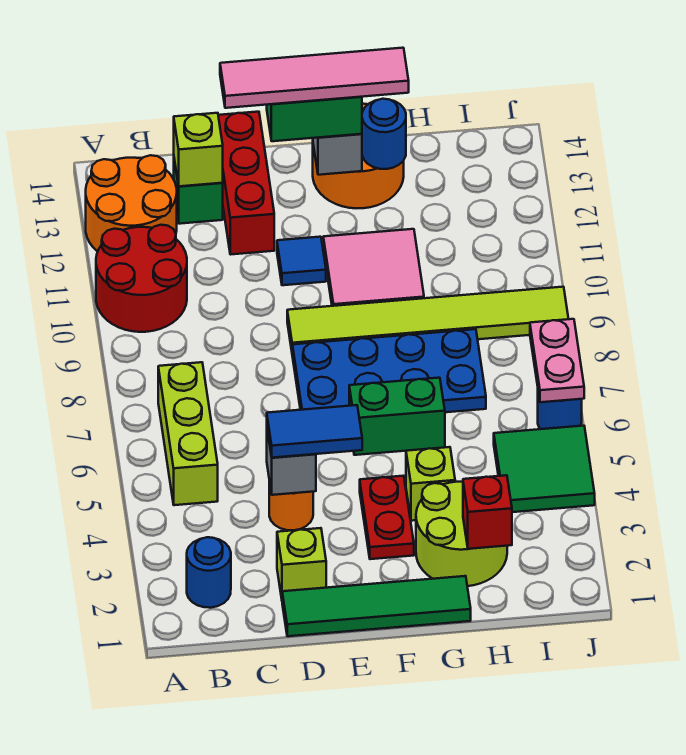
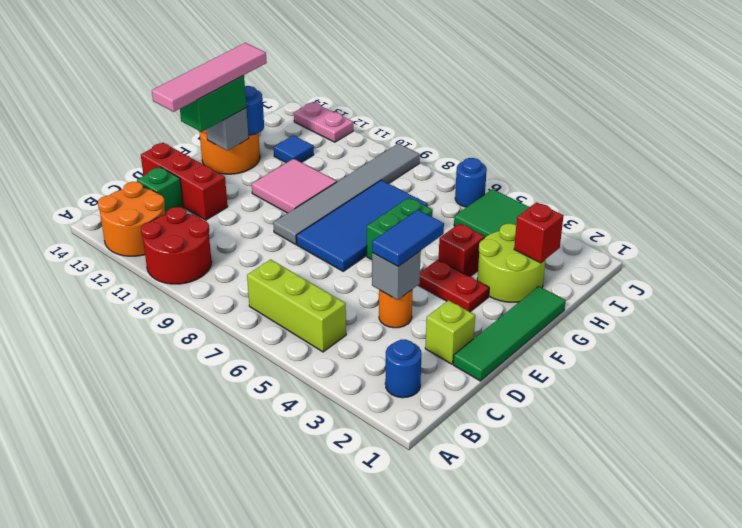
lime 1x1 brick [174,113,223,186] -> none
blue 2x4 plate [292,329,486,412] -> blue 2x4 tile [296,180,428,271]
lime 1x6 tile [287,287,568,350] -> grey 1x6 tile [273,144,420,244]
blue 1x1 tile [277,237,326,285] -> blue 1x1 tile moved to [274,135,314,163]
lime 1x1 brick [406,447,455,521] -> red 1x1 brick [439,223,485,277]
pink 1x2 plate [530,319,584,402] -> pink 1x2 plate moved to [294,102,353,142]

